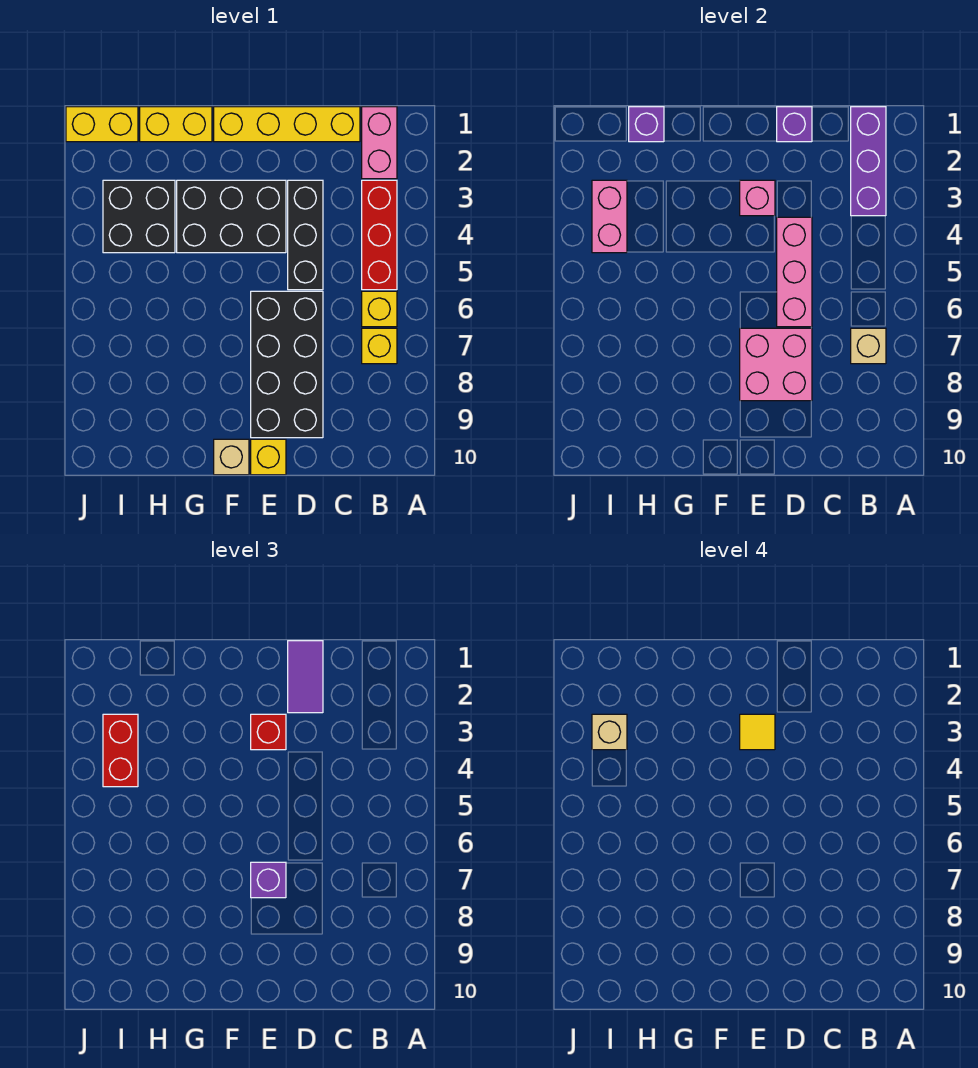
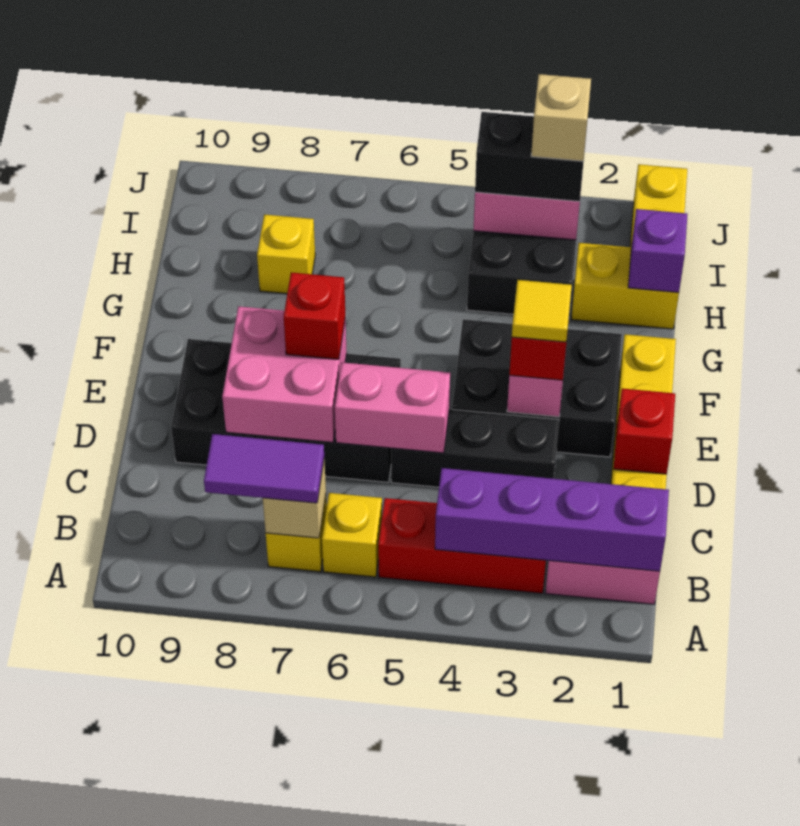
purple 1x3 brick [851,107,886,216] -> purple 1x4 brick [435,468,669,571]
purple 1x1 brick [777,107,812,142] -> red 1x1 brick [614,389,675,474]
purple 1x2 tile [288,641,323,713] -> purple 1x2 tile moved to [204,434,324,503]
pink 1x3 brick [777,217,812,327] -> pink 1x2 brick [335,362,450,453]
black 2x3 brick [177,180,286,253] -> black 2x3 brick turned to [452,319,622,457]
purple 1x1 brick [251,862,286,898] -> red 1x1 brick [284,273,345,359]
yellow 1x1 brick [251,439,286,475] -> yellow 1x1 brick moved to [257,214,315,294]
tan 1x1 brick [214,439,249,475] -> none
yellow 1x2 brick [140,107,212,142] -> yellow 1x2 brick turned to [571,243,679,329]
red 1x2 brick [103,714,138,787] -> black 1x2 brick [475,112,583,202]

